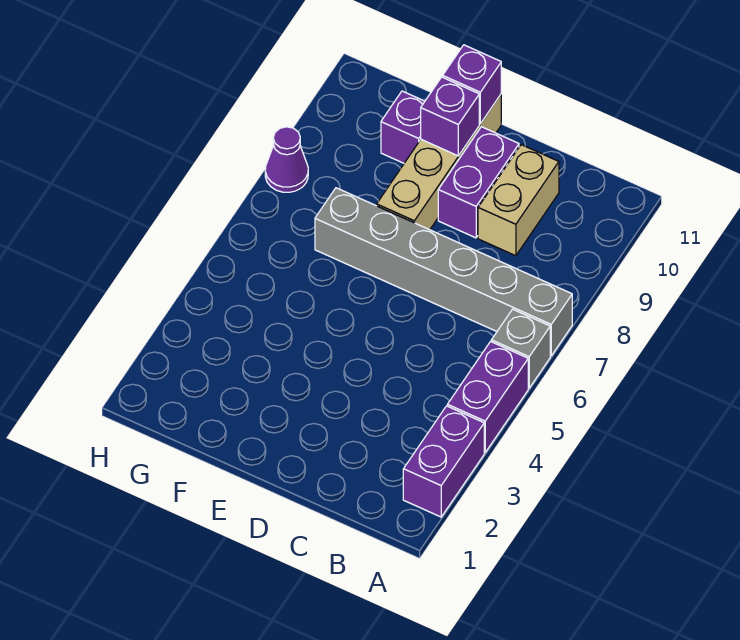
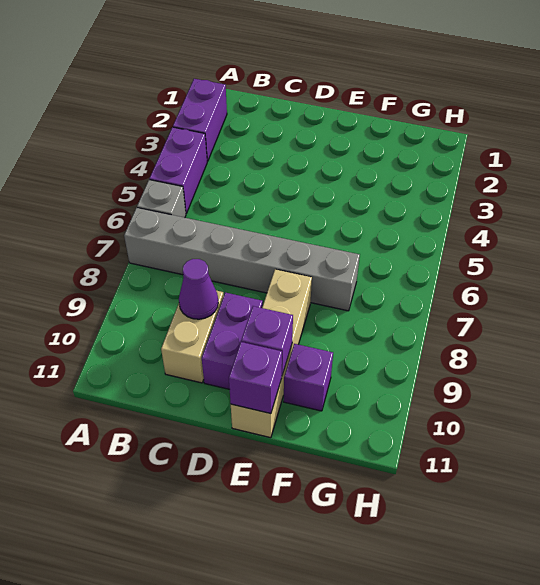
purple 1x1 cone [265,127,308,192] -> purple 1x1 cone moved to [179,259,218,319]

